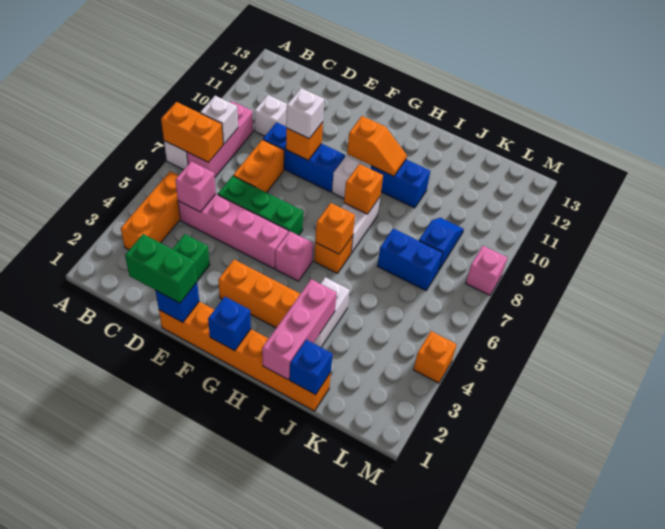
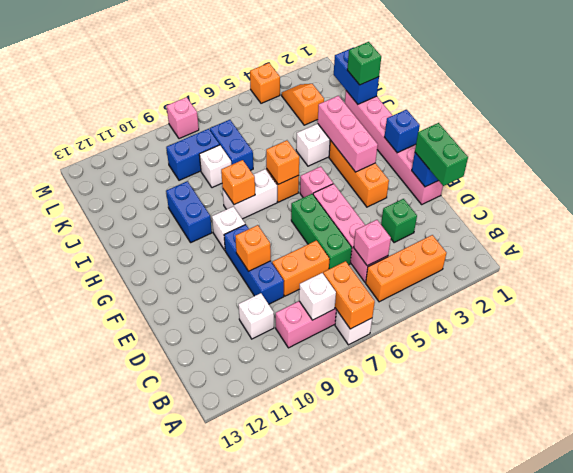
orange 1x6 brick [159,302,331,411] -> pink 1x6 brick [345,91,443,204]
white 1x1 brick [286,88,324,139] -> white 1x1 brick moved to [199,145,231,188]
orange 1x2 slope [347,116,407,176] -> orange 1x2 slope moved to [282,84,324,125]
pink 1x3 brick [262,279,337,380] -> pink 1x3 brick turned to [318,96,378,172]
blue 1x1 brick [290,340,333,395] -> blue 1x2 brick [334,47,379,104]
none -> green 1x1 brick [347,42,381,85]
blue 1x2 slope [419,218,464,270] -> blue 1x2 brick [166,129,220,180]

